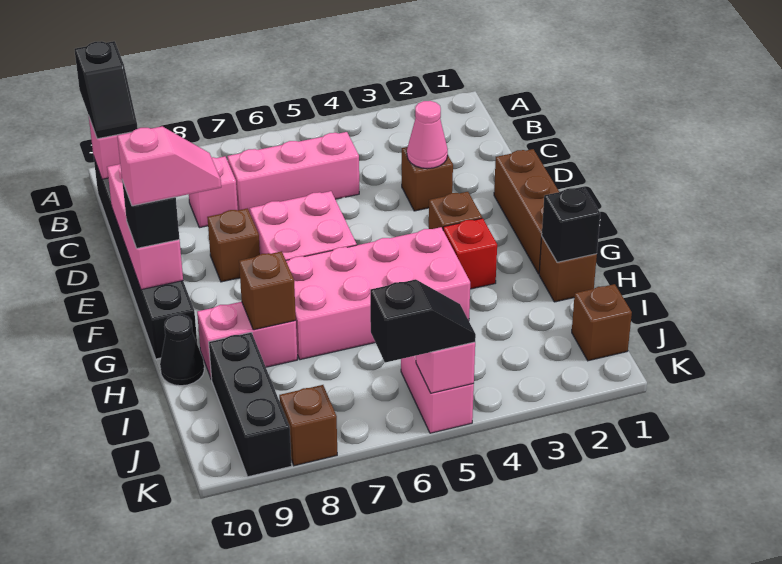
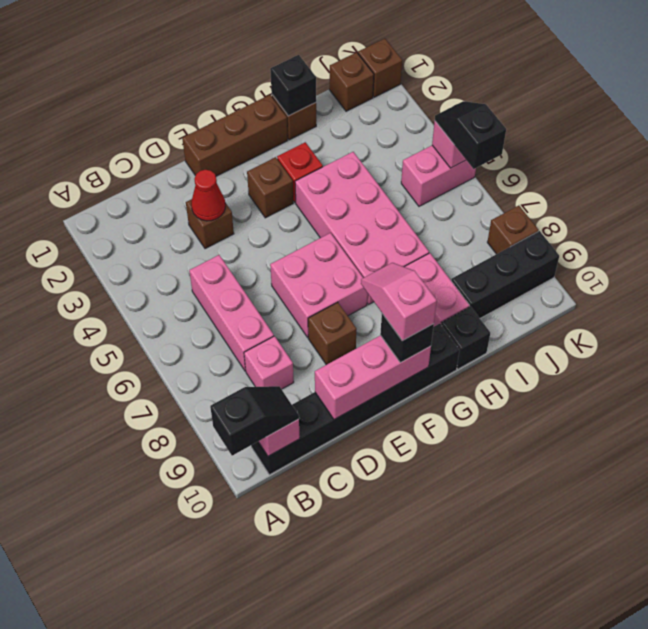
pink 1x1 cone [407,101,448,169] -> red 1x1 cone [191,170,225,221]
brown 1x1 brick [239,251,296,330] -> brown 1x1 brick moved to [358,39,402,97]
black 1x1 cone [160,314,204,386] -> black 1x1 brick [441,307,490,369]

